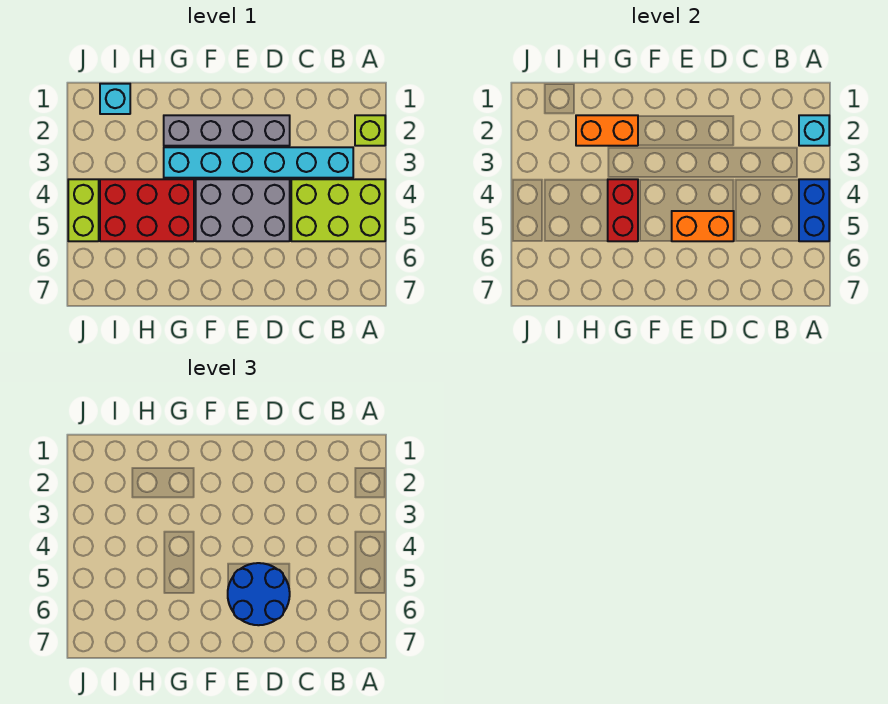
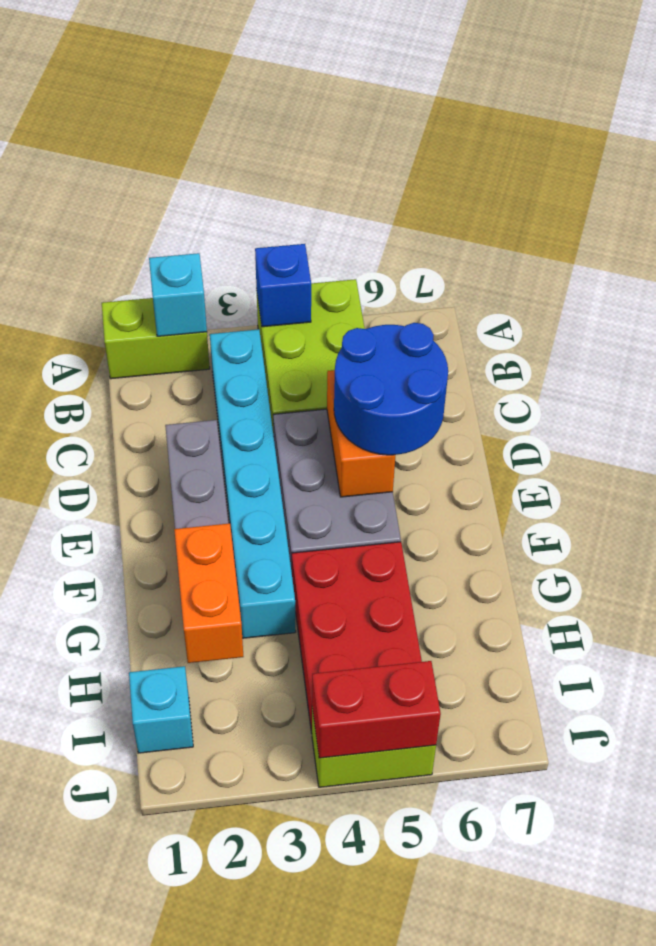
lime 1x1 brick [355,115,385,146] -> lime 1x2 brick [102,298,210,379]
blue 1x2 brick [799,179,829,241] -> blue 1x1 brick [255,244,311,327]
red 1x2 brick [608,179,638,241] -> red 1x2 brick moved to [312,661,441,758]

